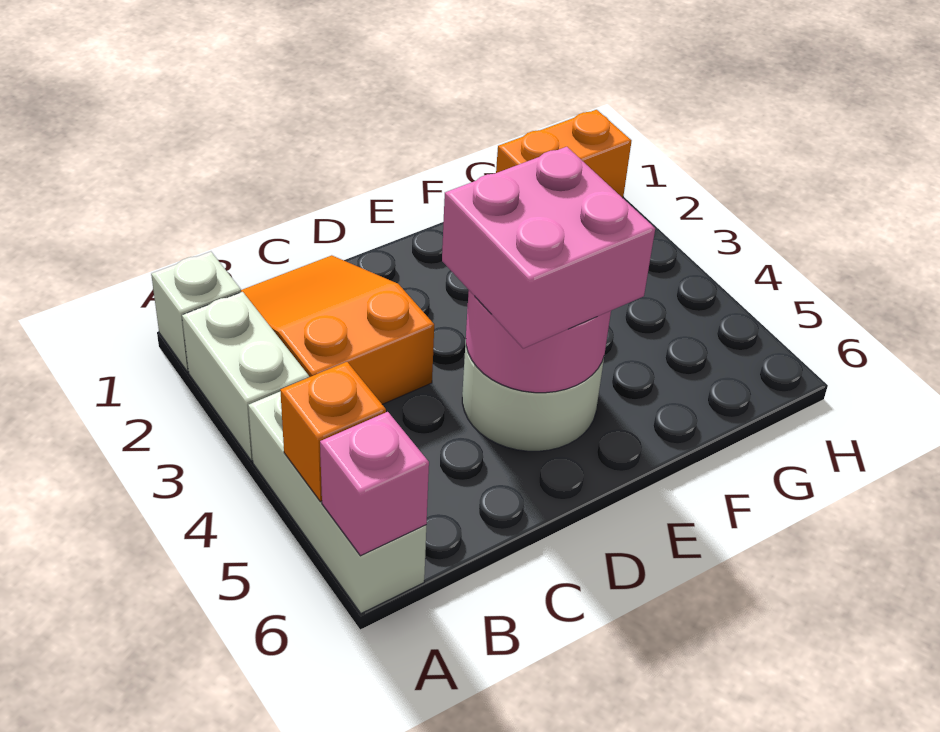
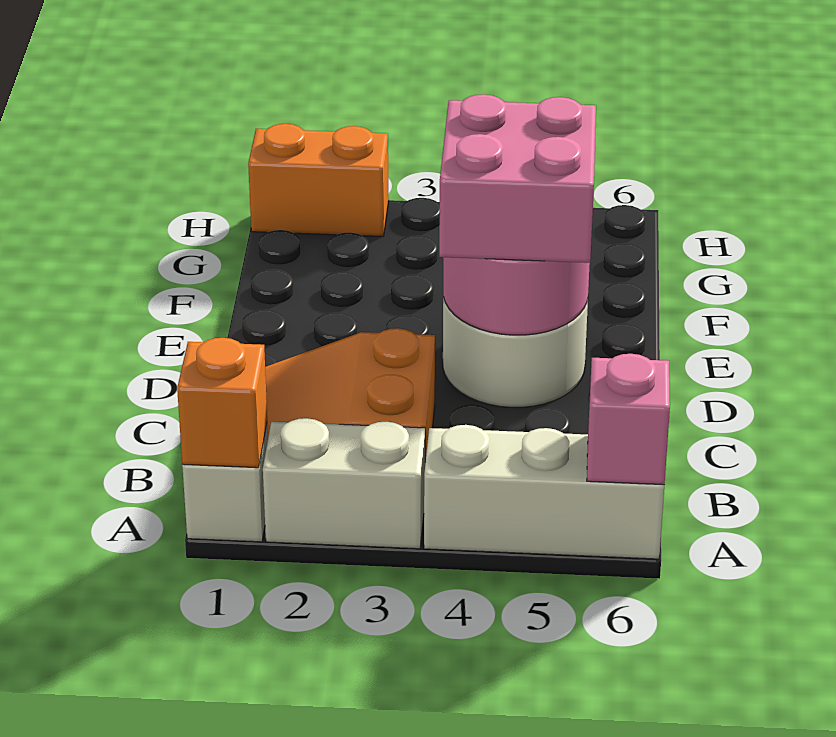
orange 1x1 brick [280,362,386,501] -> orange 1x1 brick moved to [177,338,267,468]
orange 1x2 brick [496,110,631,198] -> orange 1x2 brick turned to [248,124,389,237]

